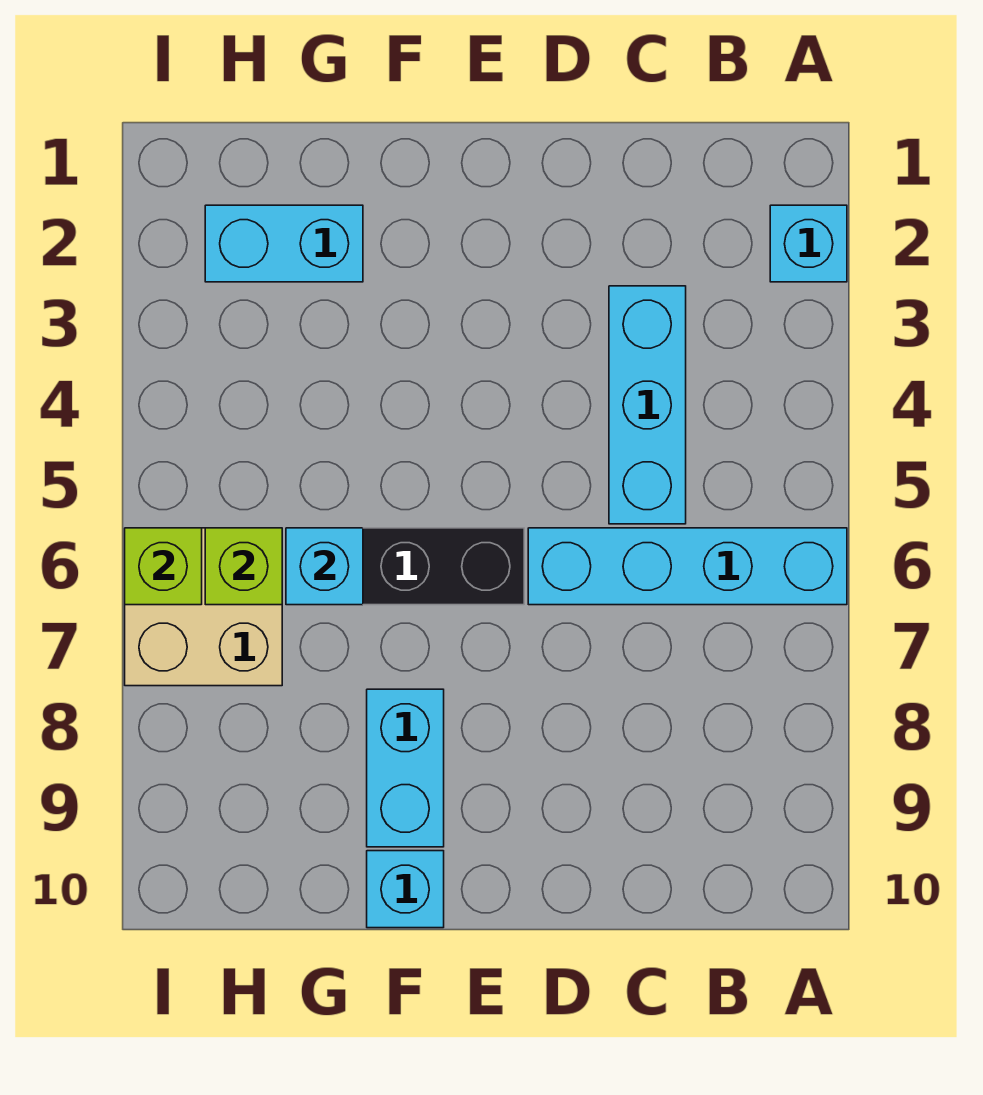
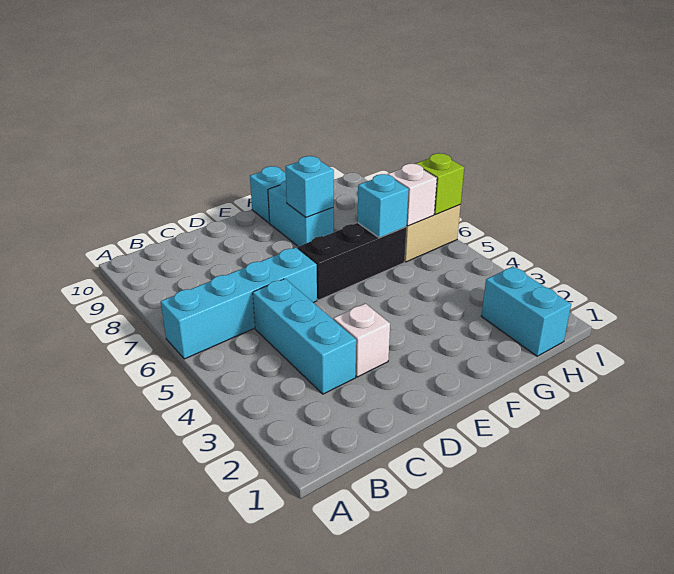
cyan 1x1 brick [770,205,847,282] -> cyan 1x1 brick moved to [285,156,334,218]
none -> white 1x1 brick [333,303,390,377]
cyan 1x2 brick [205,205,363,282] -> cyan 1x2 brick turned to [481,267,571,356]
lime 1x1 brick [205,528,282,605] -> white 1x1 brick [387,164,437,226]

